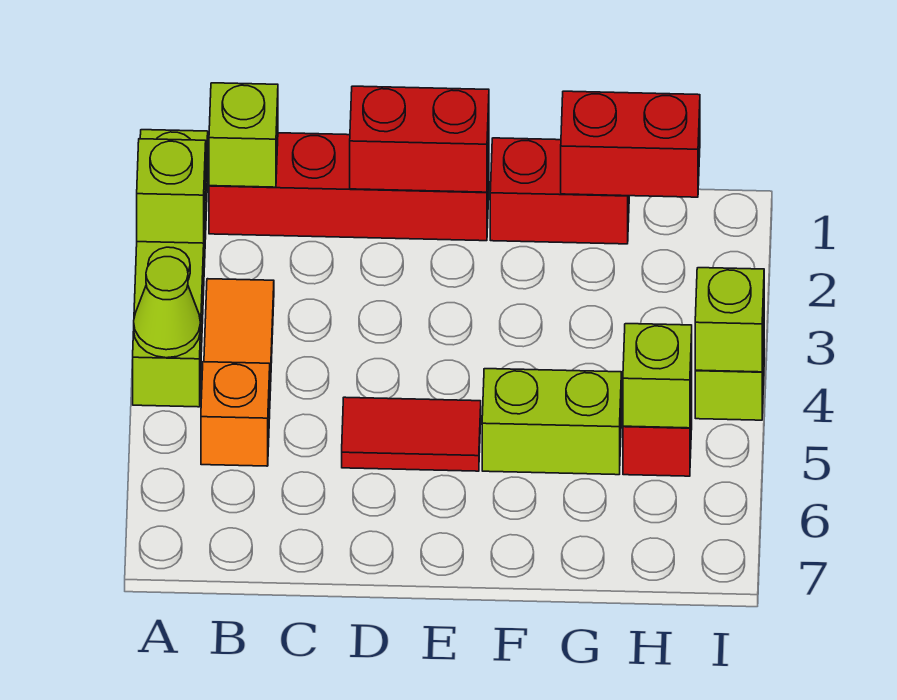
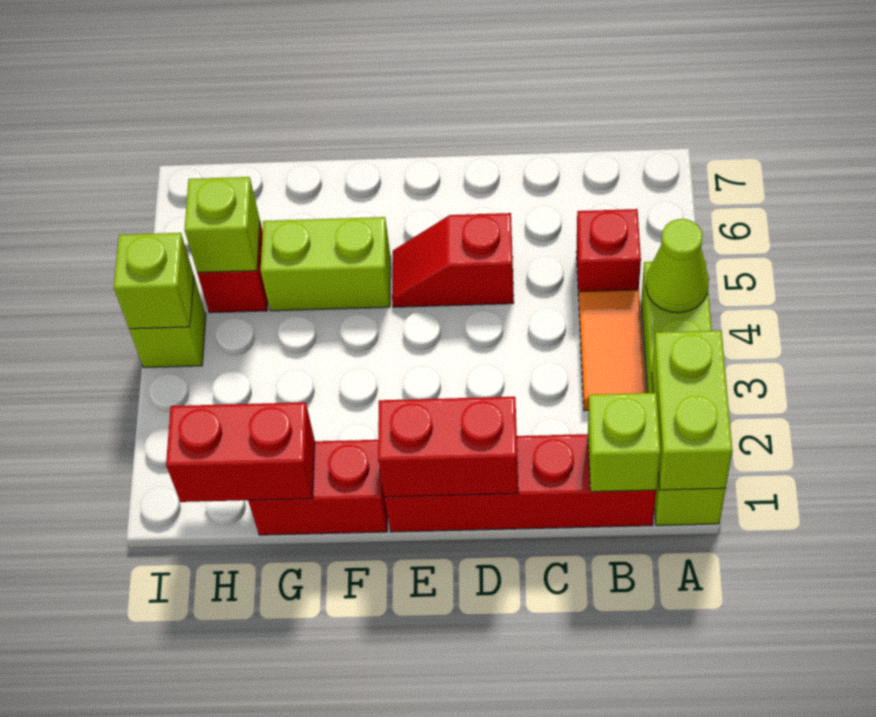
lime 1x1 brick [137,139,206,243] -> lime 1x2 brick [652,331,732,490]
orange 1x1 brick [201,362,270,466] -> red 1x1 brick [576,209,641,296]
red 1x2 tile [342,397,481,471] -> red 1x2 slope [392,213,514,307]

